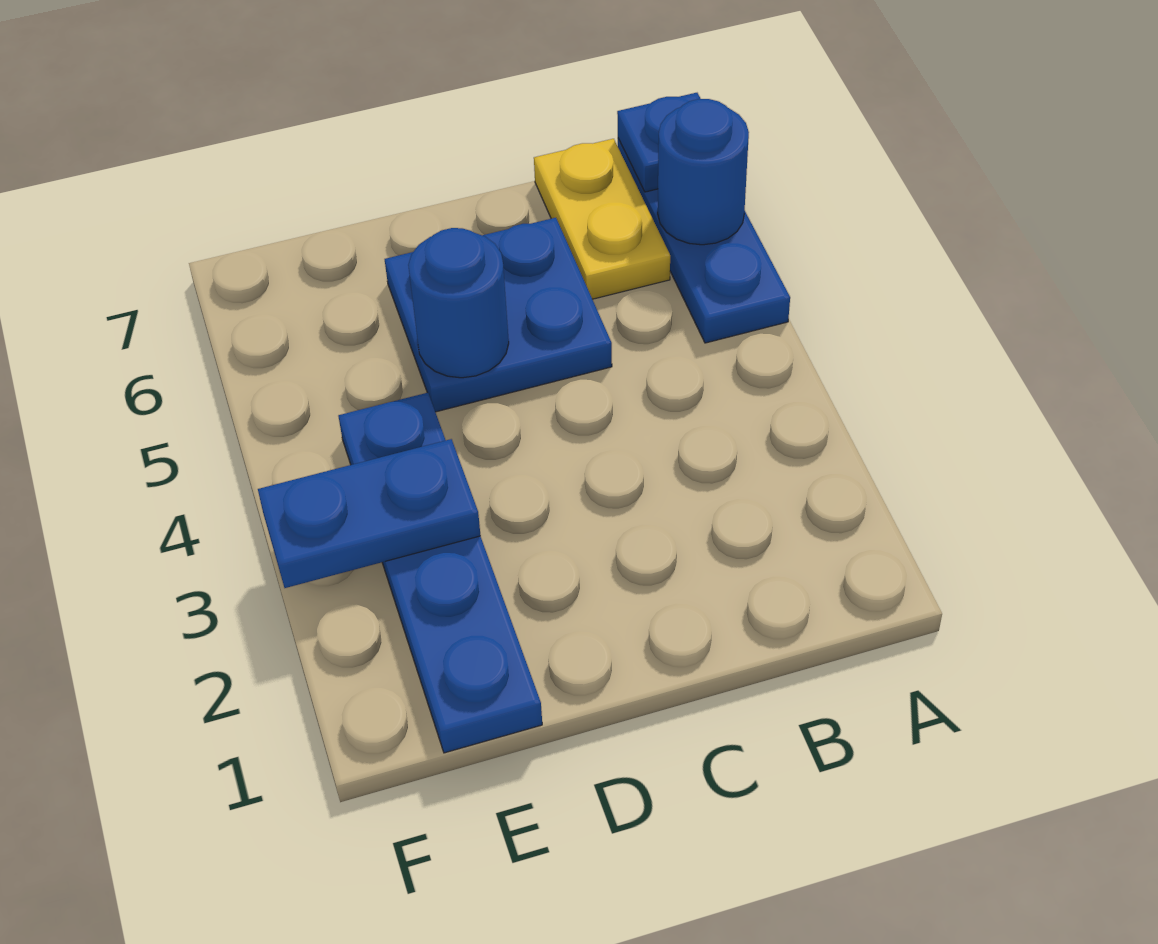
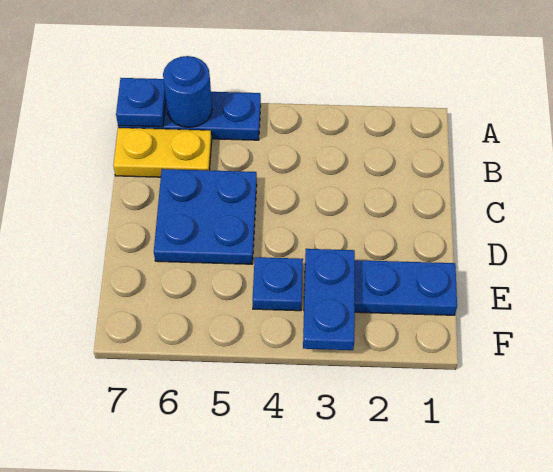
blue 1x1 round brick [408,228,509,378] -> none

